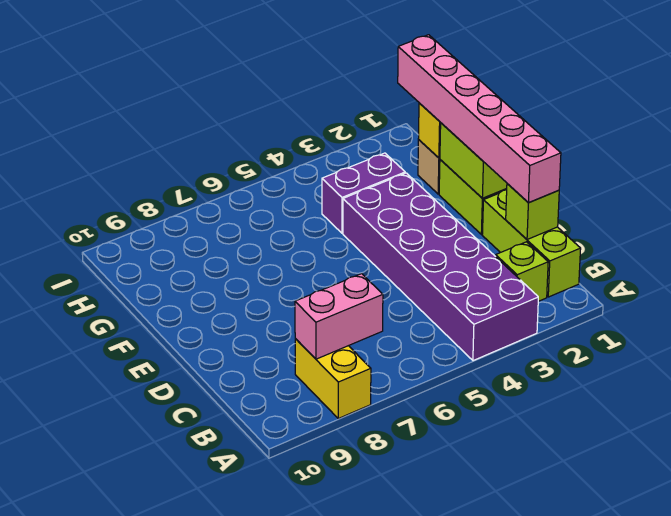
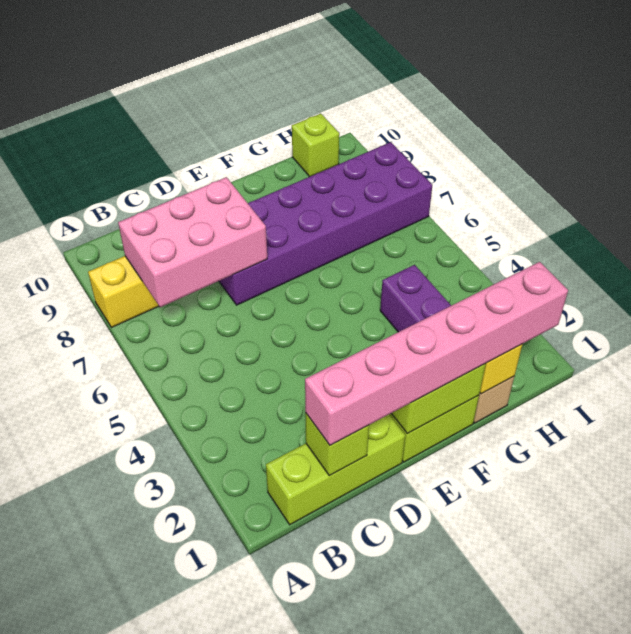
purple 2x6 brick [343,173,538,361] -> purple 2x6 brick moved to [219,142,432,305]
lime 1x1 brick [496,242,548,301] -> lime 1x1 brick moved to [292,114,339,177]
pink 1x2 brick [295,274,383,359] -> pink 2x3 brick [118,177,267,307]

